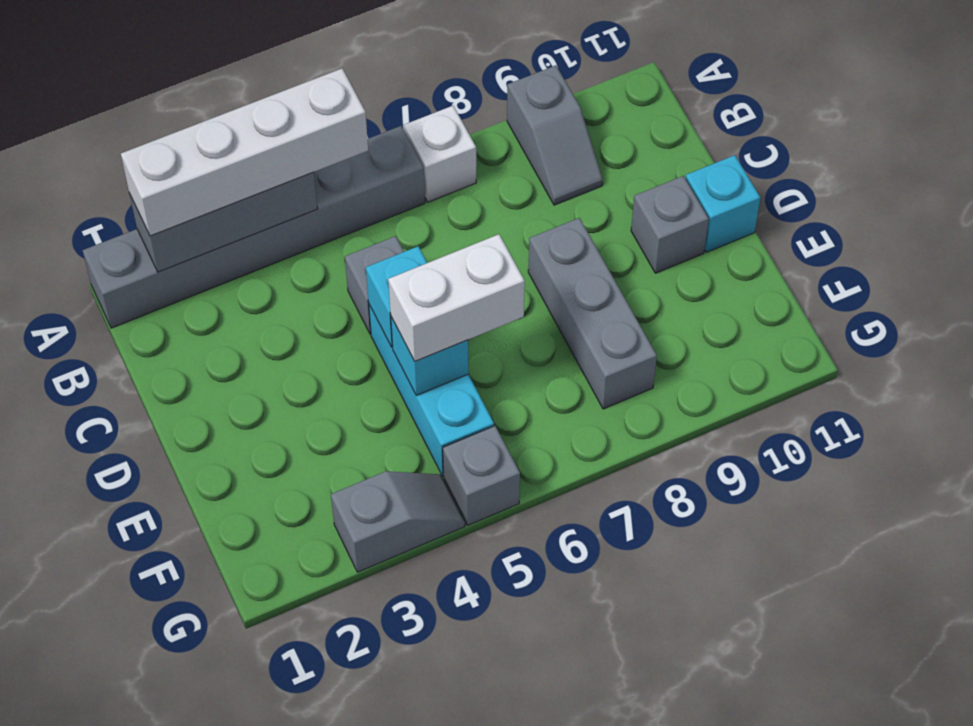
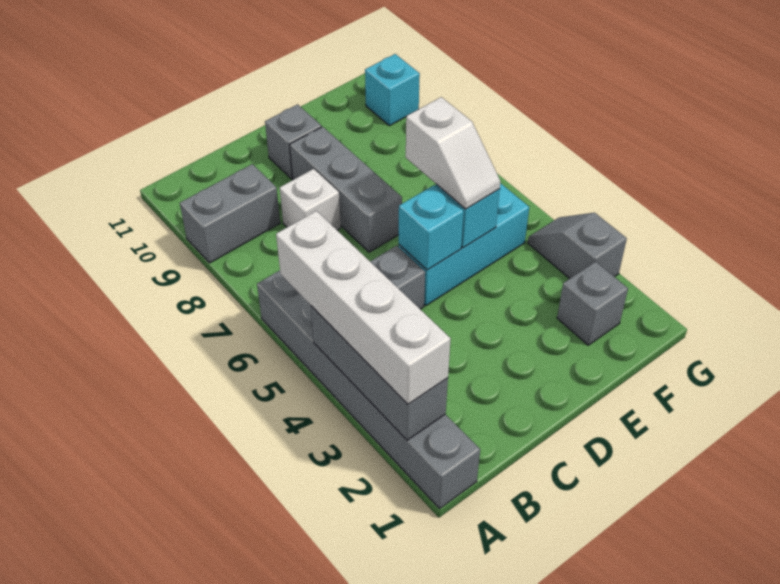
white 1x1 brick [404,106,476,202] -> white 1x1 brick moved to [280,169,341,230]
grey 1x2 slope [507,65,603,205] -> grey 1x2 brick [180,164,280,263]
grey 1x3 brick [528,218,657,409] -> grey 1x3 brick turned to [290,127,402,252]
cyan 1x1 brick [686,155,760,252] -> cyan 1x1 brick moved to [365,54,420,126]
white 1x2 brick [388,234,525,361] -> white 1x2 slope [406,97,501,209]
grey 1x1 brick [443,426,520,525] -> grey 1x1 brick moved to [557,262,628,345]

